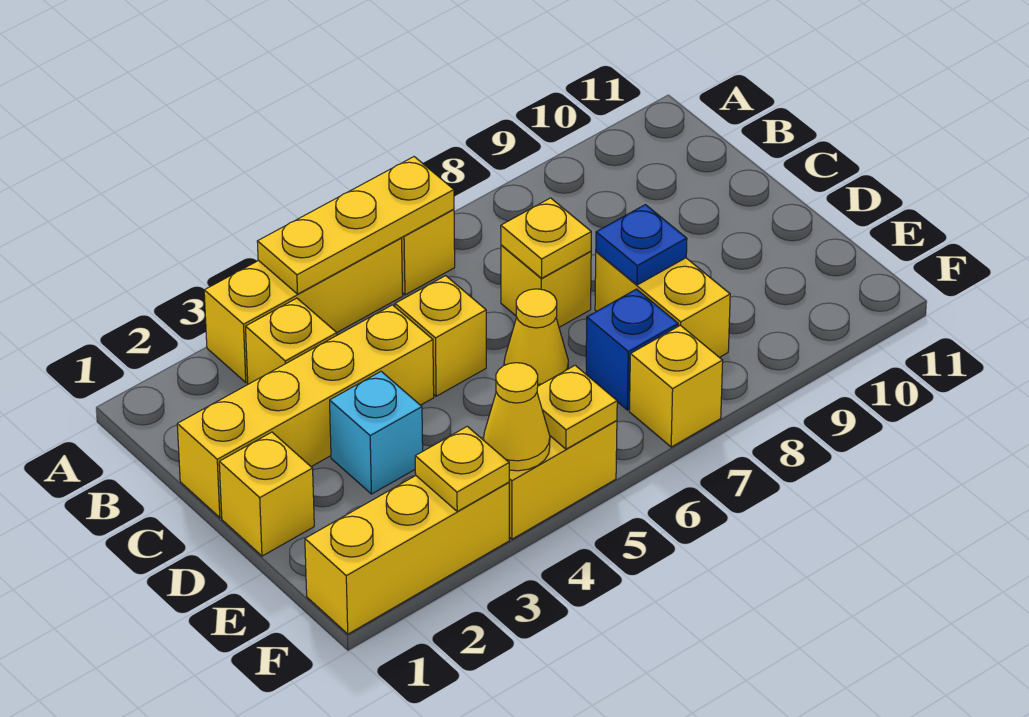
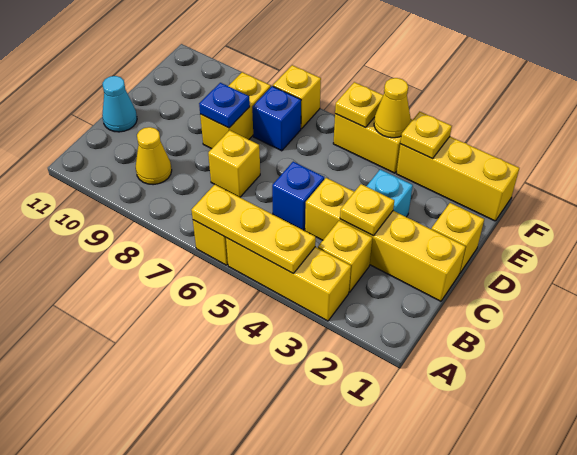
yellow 1x1 brick [395,276,486,396] -> blue 1x1 brick [272,162,324,230]
yellow 1x1 plate [501,198,591,278] -> yellow 1x1 plate moved to [340,184,394,236]
none -> cyan 1x1 cone [102,76,137,132]
yellow 1x1 cone [504,289,568,386] -> yellow 1x1 cone moved to [136,127,172,185]

